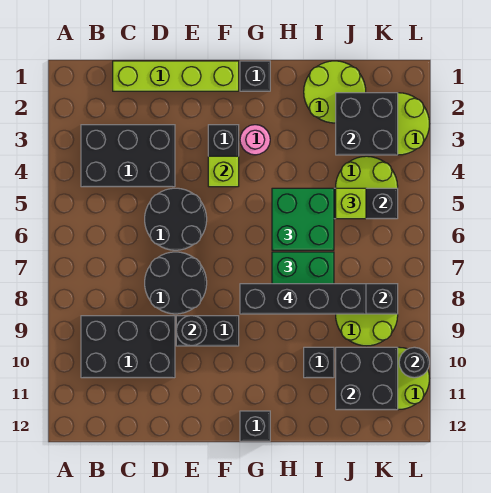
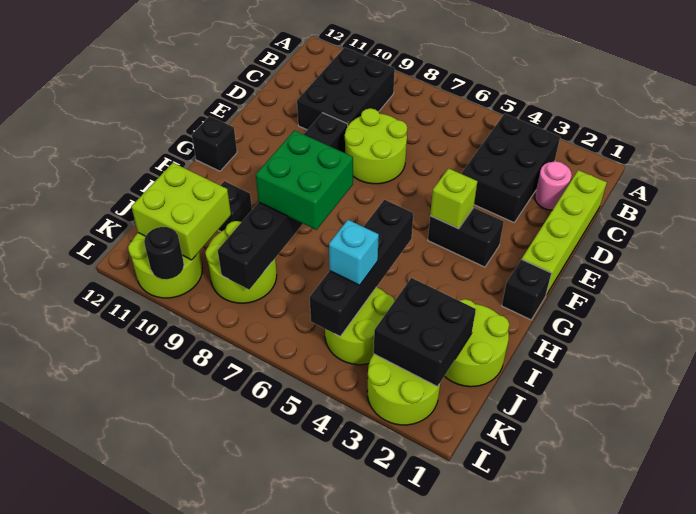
black 2x2 round brick [145,188,207,250] -> none
black 2x2 round brick [145,252,207,314] -> lime 2x2 round brick [345,108,407,184]
black 1x1 round brick [176,316,207,346] -> none
pink 1x1 round brick [240,125,270,155] -> pink 1x1 round brick moved to [535,161,572,210]
black 1x4 brick [240,284,366,314] -> none
green 2x2 brick [272,188,334,250] -> none
lime 1x1 brick [336,188,366,219] -> cyan 1x1 brick [329,220,379,285]
black 2x2 brick [336,347,398,410] -> lime 2x2 brick [131,163,231,260]

